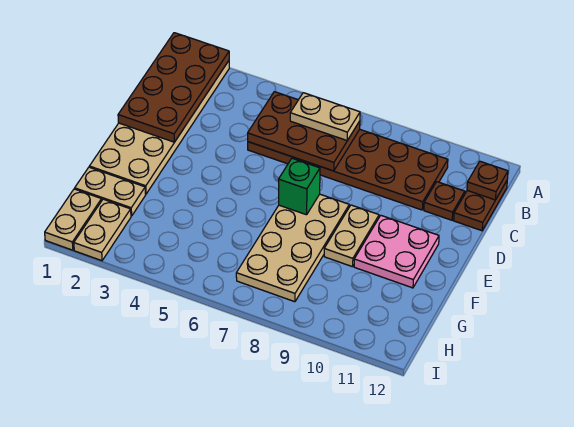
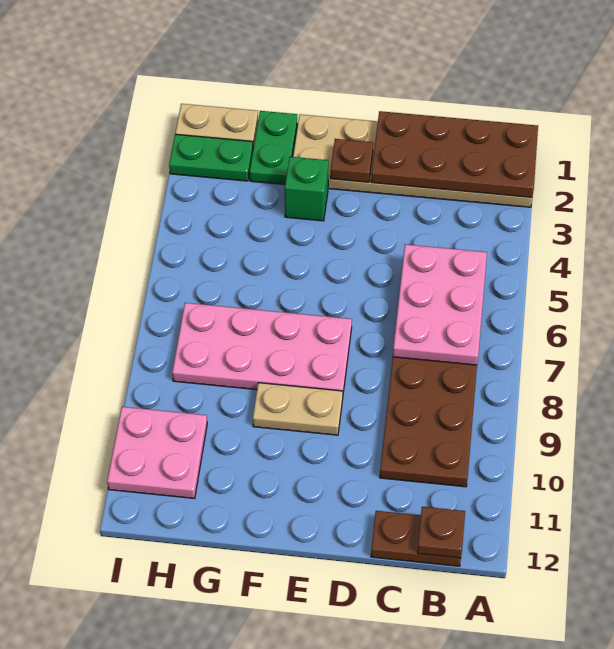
brown 2x3 plate [248,92,360,171] -> pink 2x3 plate [393,244,487,365]
tan 1x2 plate [290,93,360,140] -> none
brown 1x1 plate [424,182,465,220] -> brown 1x1 plate moved to [330,139,373,182]
tan 2x4 plate [236,194,349,302] -> pink 2x4 plate [172,303,352,392]
green 1x1 brick [278,158,320,215] -> green 1x1 brick moved to [285,157,329,221]
pink 2x2 plate [354,216,439,288] -> pink 2x2 plate moved to [107,407,207,498]
tan 1x2 plate [75,167,146,216] -> green 1x2 plate [250,111,297,185]
tan 1x2 plate [74,199,131,261] -> green 1x2 plate [169,134,253,181]

